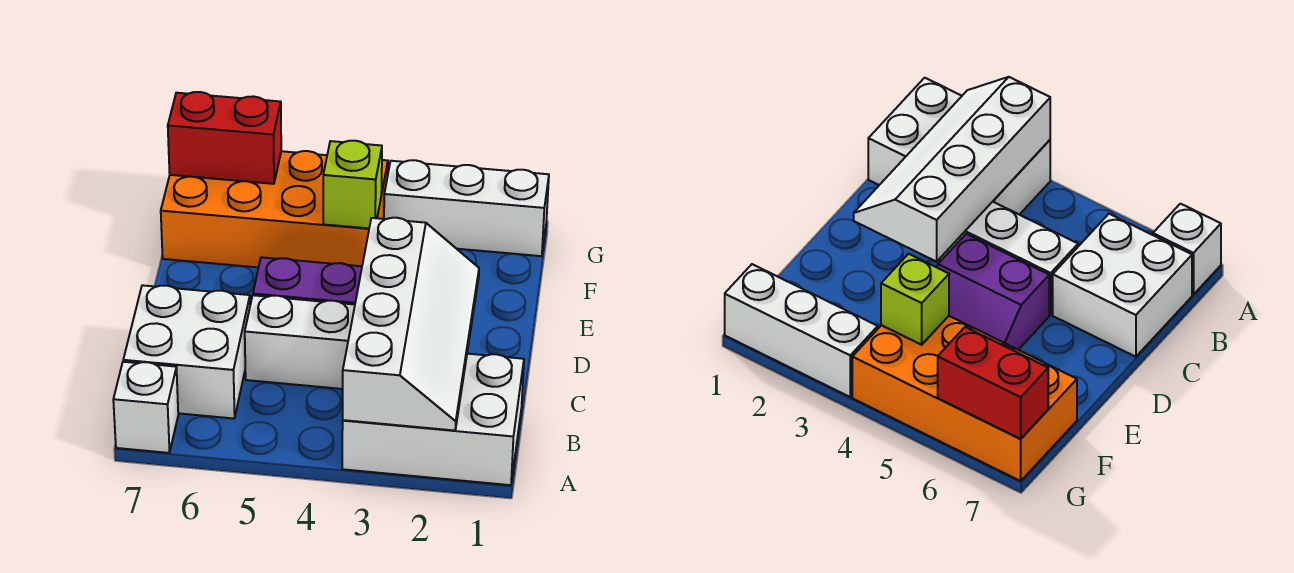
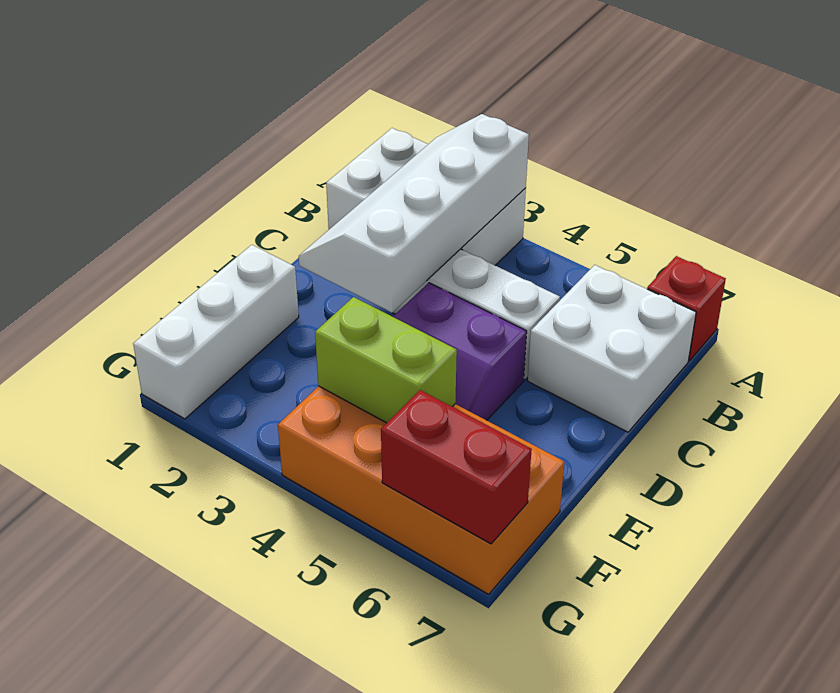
white 1x1 brick [113,362,178,453] -> red 1x1 brick [647,256,726,361]
lime 1x1 brick [323,141,382,228] -> lime 1x2 brick [315,297,457,423]
white 1x3 brick [384,160,549,256] -> white 1x3 brick turned to [133,245,299,419]

